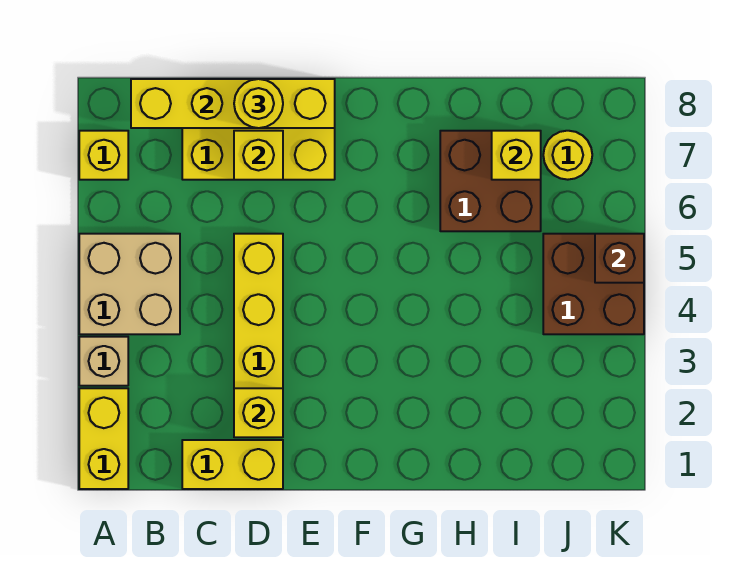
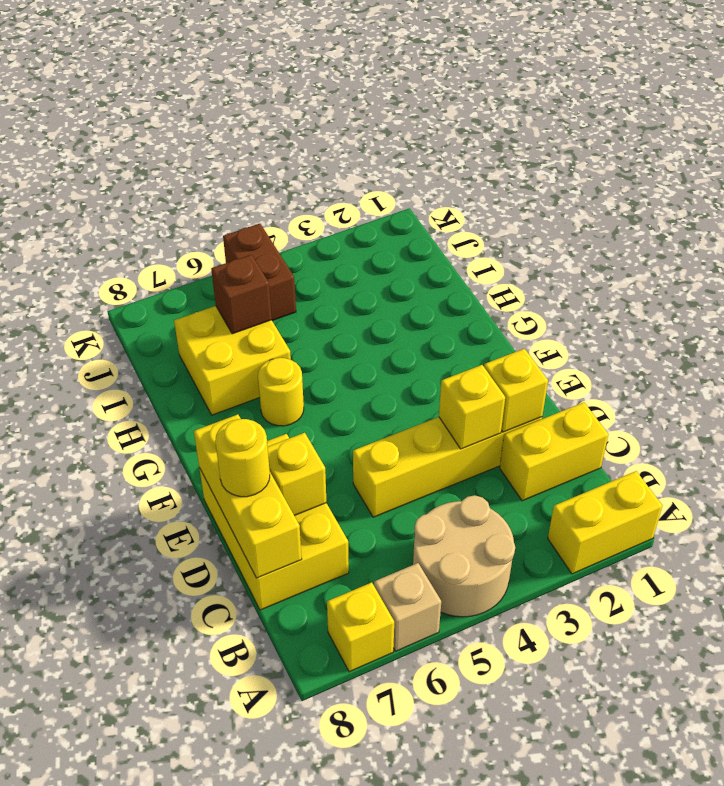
tan 1x1 brick [79,337,128,386] -> tan 1x1 brick moved to [374,563,441,651]
tan 2x2 brick [79,234,180,334] -> tan 2x2 round brick [413,495,515,617]
yellow 1x4 brick [131,79,335,128] -> yellow 1x3 brick [194,414,302,578]
yellow 1x2 brick [182,440,283,489] -> yellow 1x2 brick turned to [500,402,608,501]
brown 2x2 brick [440,131,541,231] -> yellow 2x2 brick [174,306,291,415]
yellow 1x1 brick [492,131,541,180] -> yellow 1x1 brick moved to [439,365,505,449]
brown 2x2 brick [543,234,644,334] -> brown 1x2 brick [223,224,296,321]
yellow 1x1 round brick [543,131,592,180] -> yellow 1x1 round brick moved to [258,358,304,426]
brown 1x1 brick [595,234,644,283] -> brown 1x1 brick moved to [211,255,272,334]

